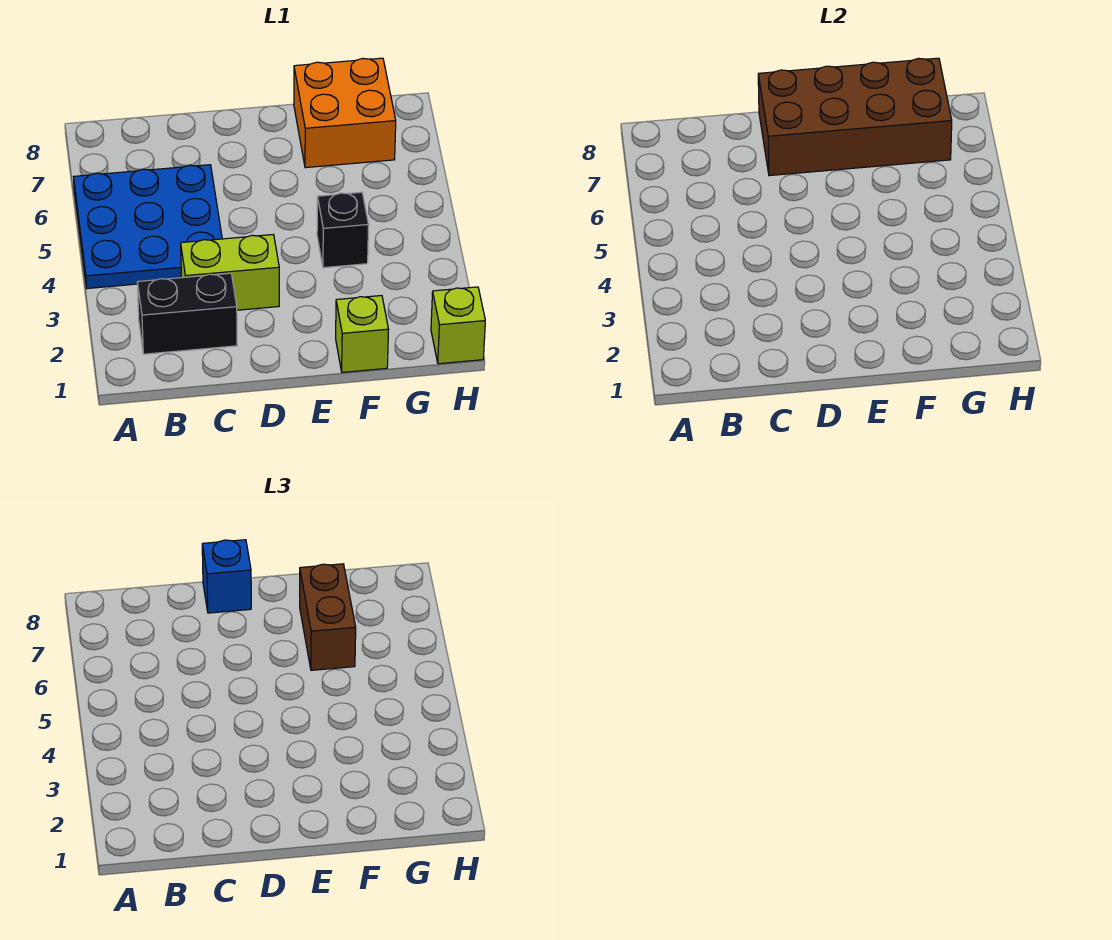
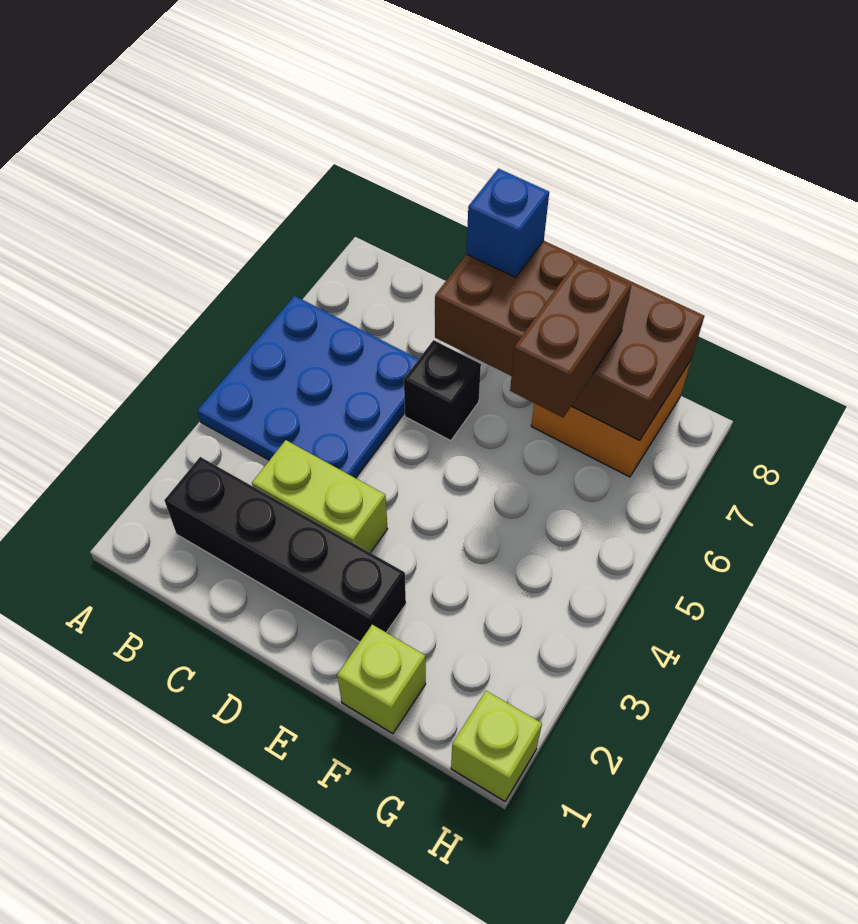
black 1x2 brick [137,273,237,354] -> black 1x4 brick [164,457,406,642]
black 1x1 brick [317,192,369,268] -> black 1x1 brick moved to [404,340,481,441]

